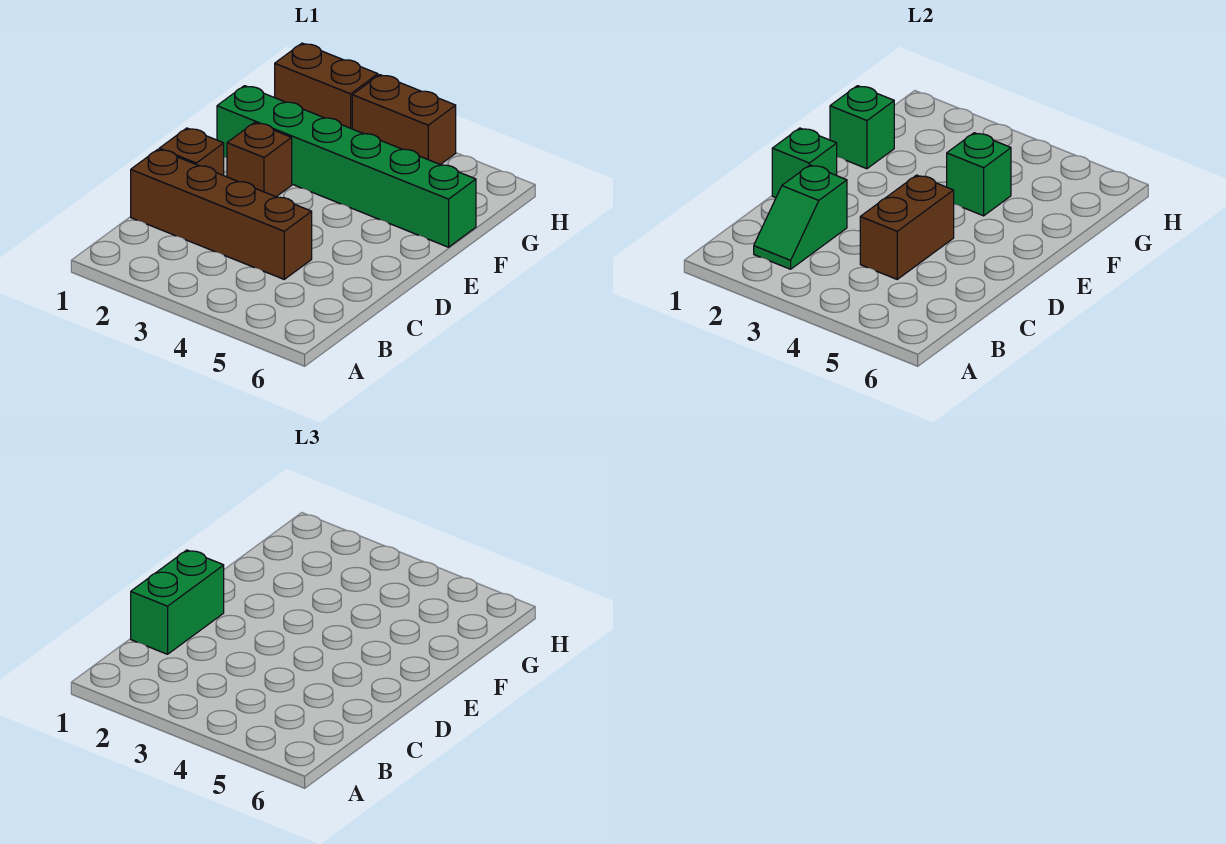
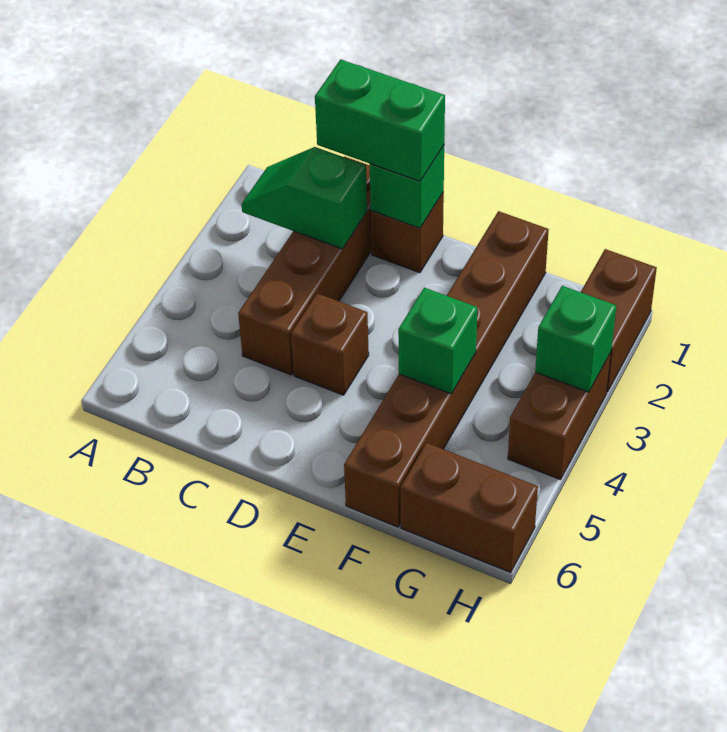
brown 1x2 brick [860,175,954,279] -> brown 1x2 brick moved to [401,443,538,572]
brown 1x1 brick [227,123,292,197] -> brown 1x1 brick moved to [291,293,369,395]
green 1x6 brick [217,86,476,247] -> brown 1x6 brick [344,211,549,527]
green 1x1 brick [830,86,894,169] -> green 1x1 brick moved to [535,286,616,392]

